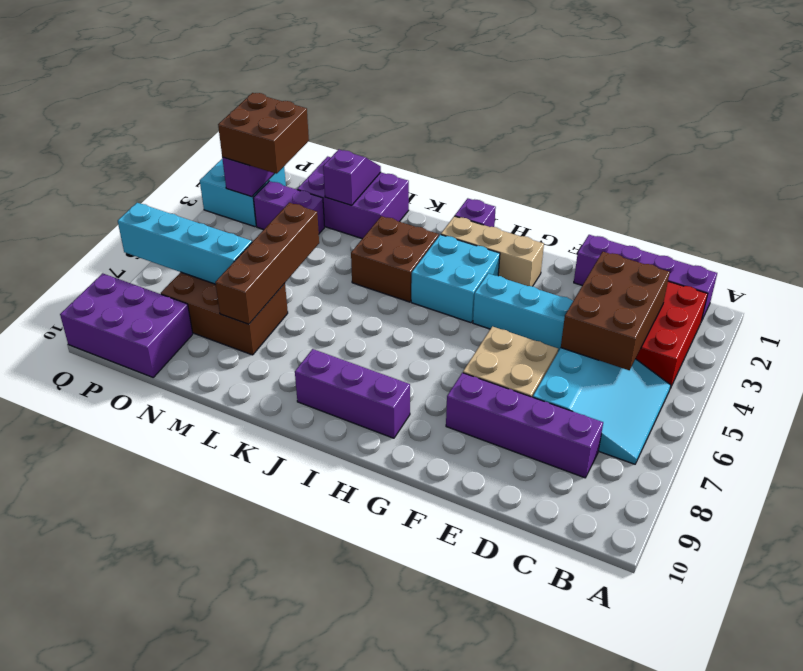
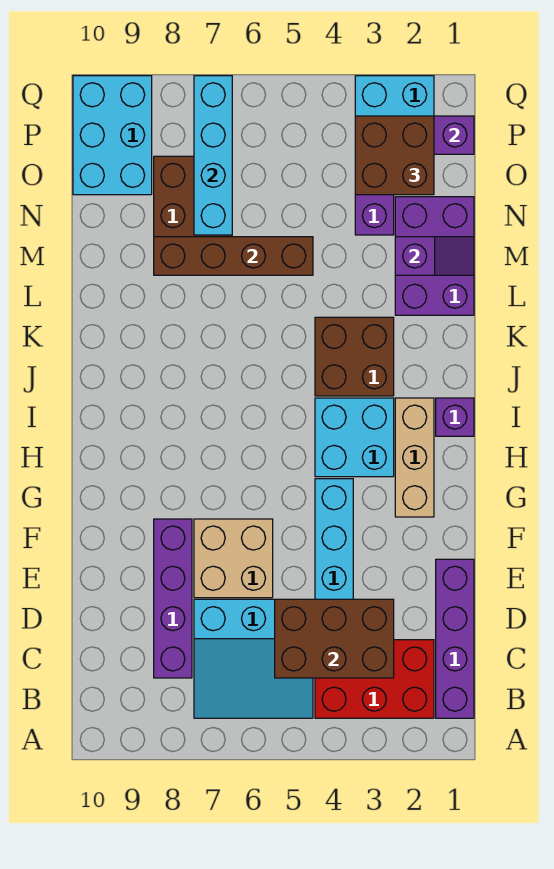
purple 1x3 brick [295,349,410,438] -> none
purple 2x3 brick [60,273,193,377] -> cyan 2x3 brick [73,76,152,195]

